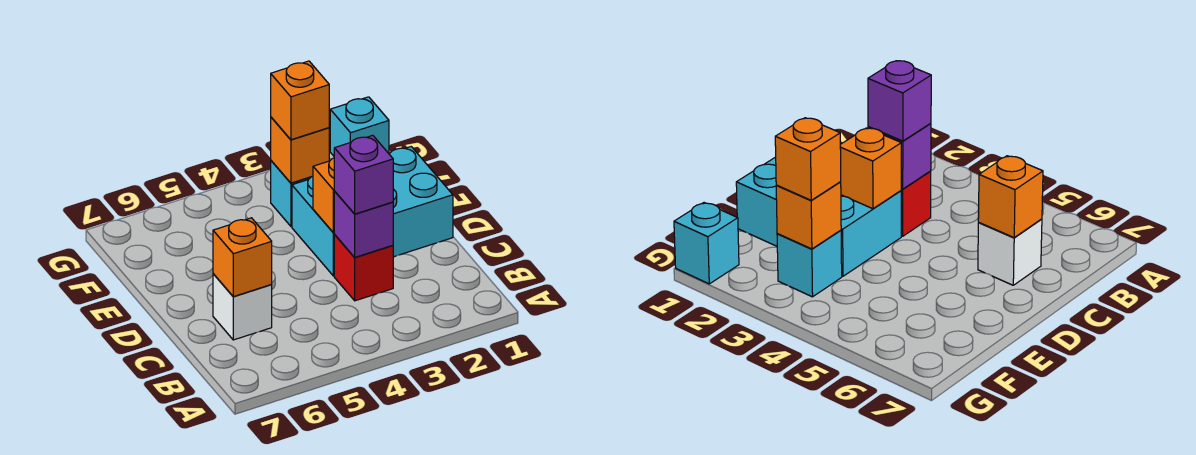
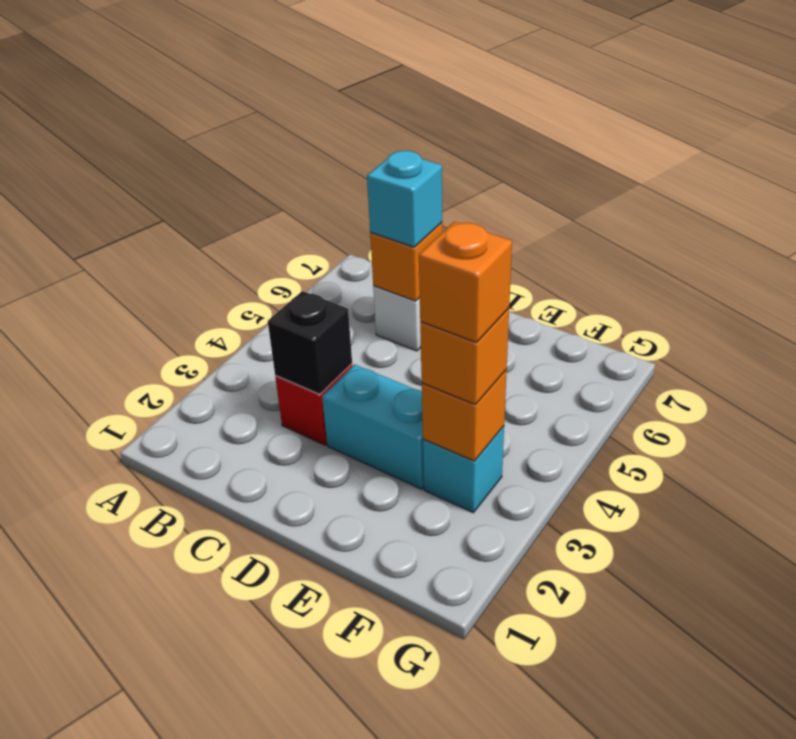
purple 1x1 brick [334,191,393,257] -> black 1x1 brick [268,291,352,394]
purple 1x1 brick [334,135,393,214] -> none
cyan 2x3 brick [292,147,453,276] -> cyan 1x2 brick [322,365,424,489]
orange 1x1 brick [313,158,334,233] -> orange 1x1 brick moved to [419,222,512,343]
cyan 1x1 brick [330,97,389,156] -> cyan 1x1 brick moved to [367,151,442,247]

